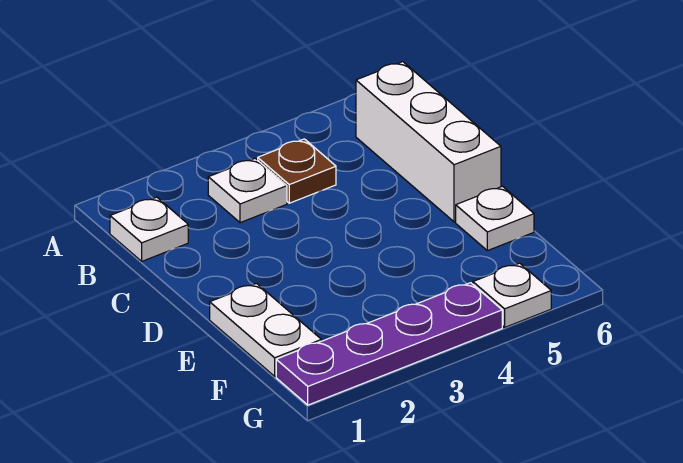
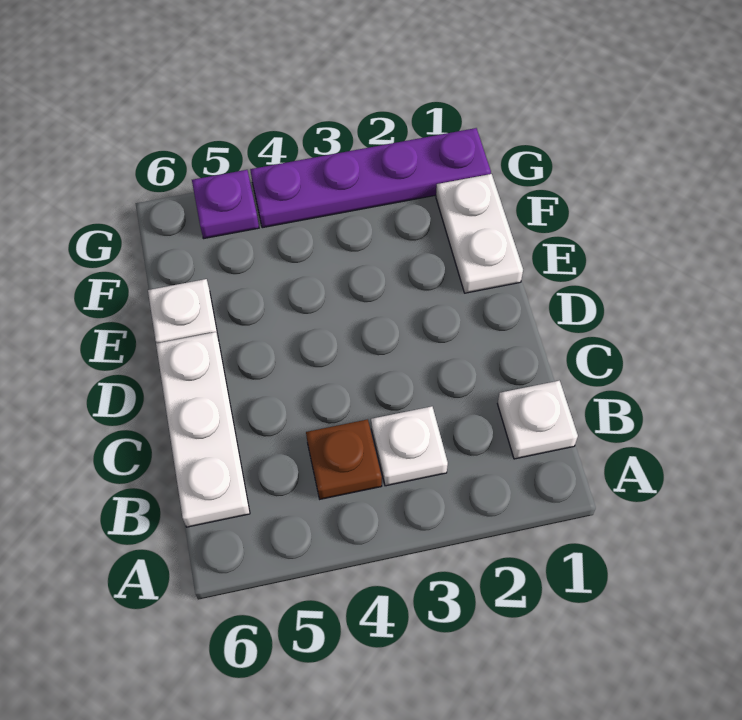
white 1x3 brick [356,62,501,222] -> white 1x3 plate [156,332,250,527]
white 1x1 plate [473,263,551,327] -> purple 1x1 plate [192,170,259,239]

